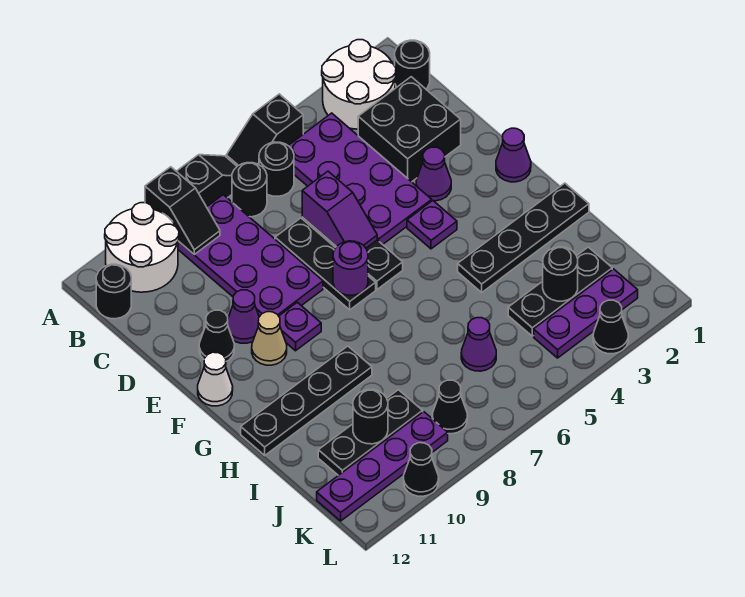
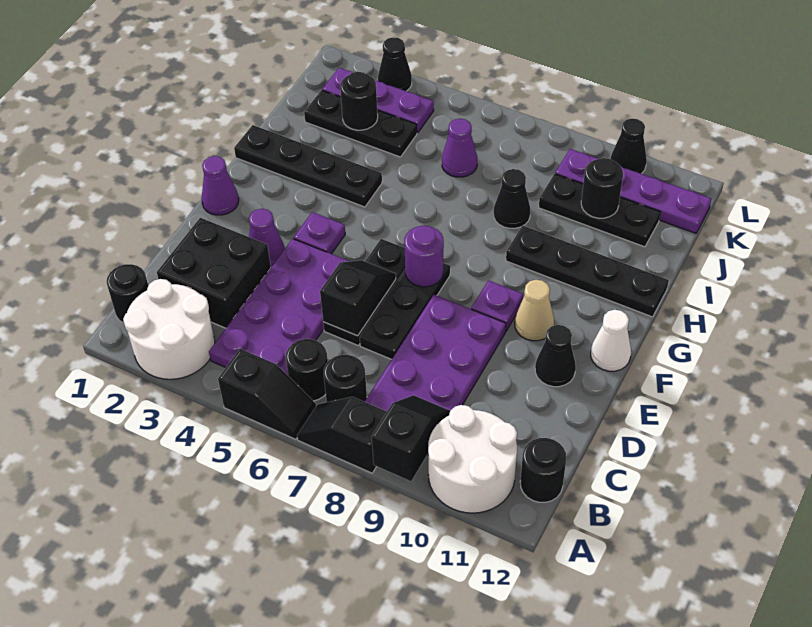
purple 1x2 slope [302,171,377,248] -> black 1x2 slope [320,260,396,336]
purple 1x1 cone [228,290,259,343] -> none
black 1x1 cone [432,380,468,434] -> black 1x1 cone moved to [494,169,530,228]

